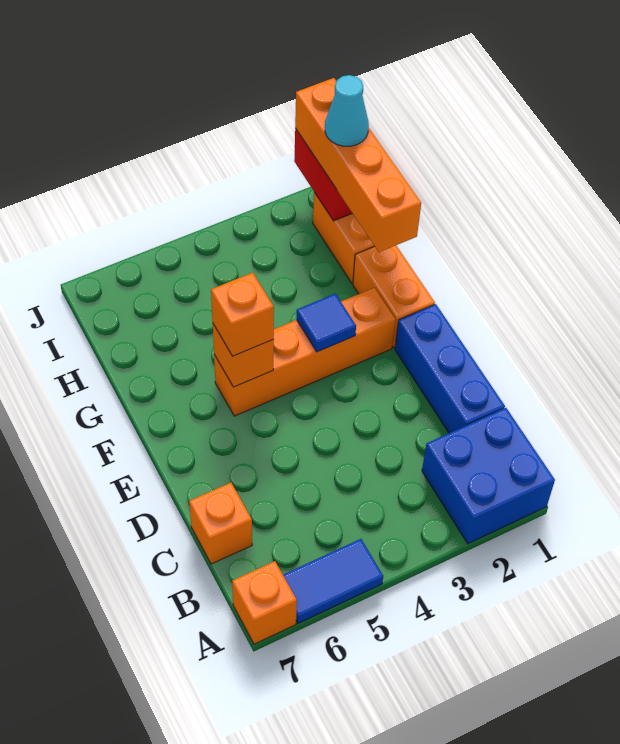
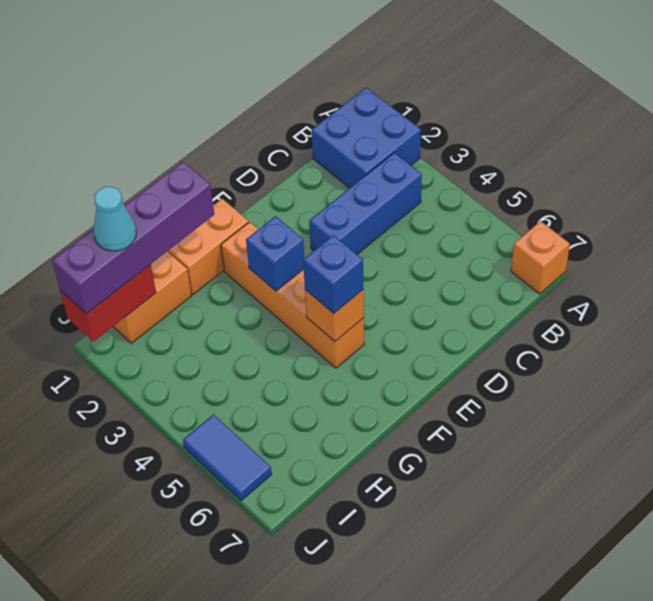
blue 1x2 tile [283,539,383,623] -> blue 1x2 tile moved to [183,414,272,501]
blue 1x3 brick [395,304,505,433] -> blue 1x3 brick moved to [309,153,422,254]
orange 1x1 brick [189,483,252,564] -> none
blue 1x1 tile [297,294,356,352] -> blue 1x1 brick [246,216,304,291]
orange 1x1 brick [211,273,274,356] -> blue 1x1 brick [303,235,364,313]
orange 1x4 brick [295,78,421,252] -> purple 1x4 brick [52,162,214,314]

